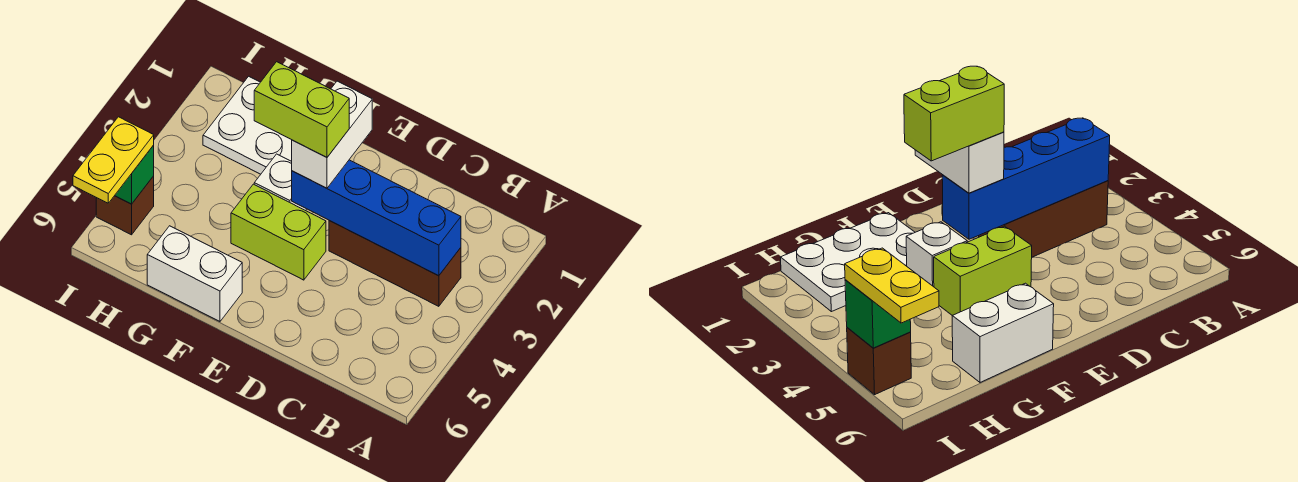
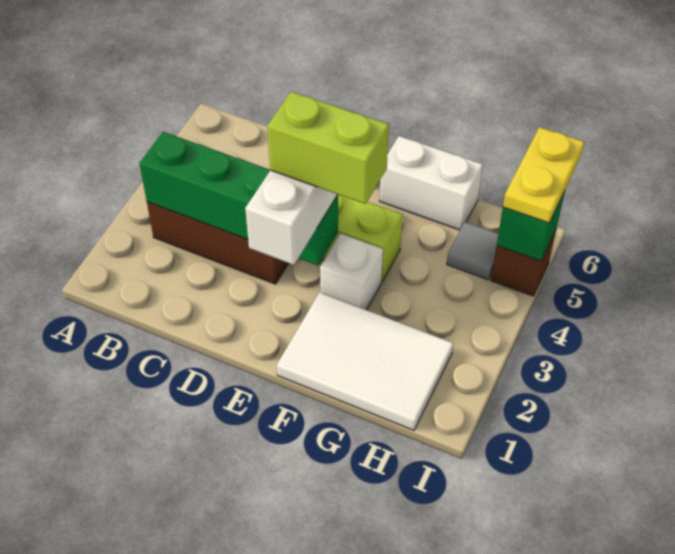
blue 1x4 brick [292,160,461,276] -> green 1x4 brick [139,132,338,265]
white 2x3 plate [203,76,292,174] -> white 2x3 tile [277,292,453,430]
none -> grey 1x1 tile [447,222,498,280]

